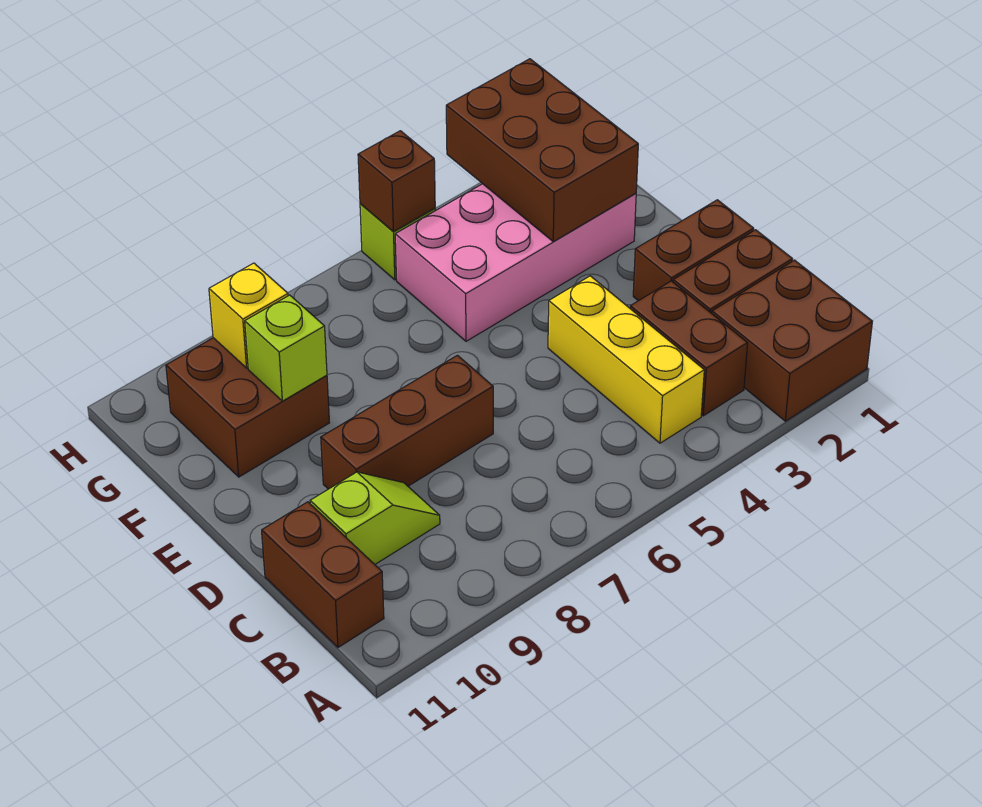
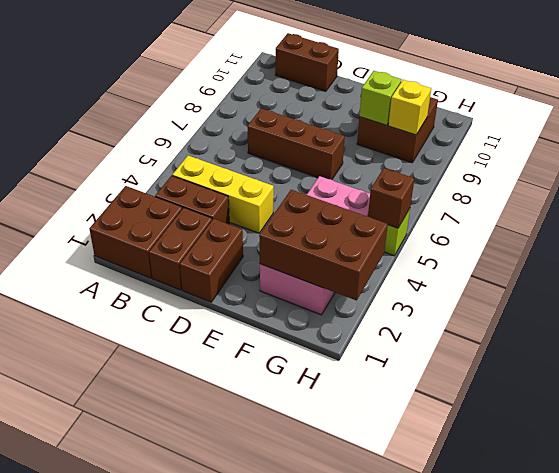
lime 1x2 slope [310,472,440,564] -> none
brown 1x3 brick [321,355,493,489] -> brown 1x3 brick turned to [247,108,345,180]

